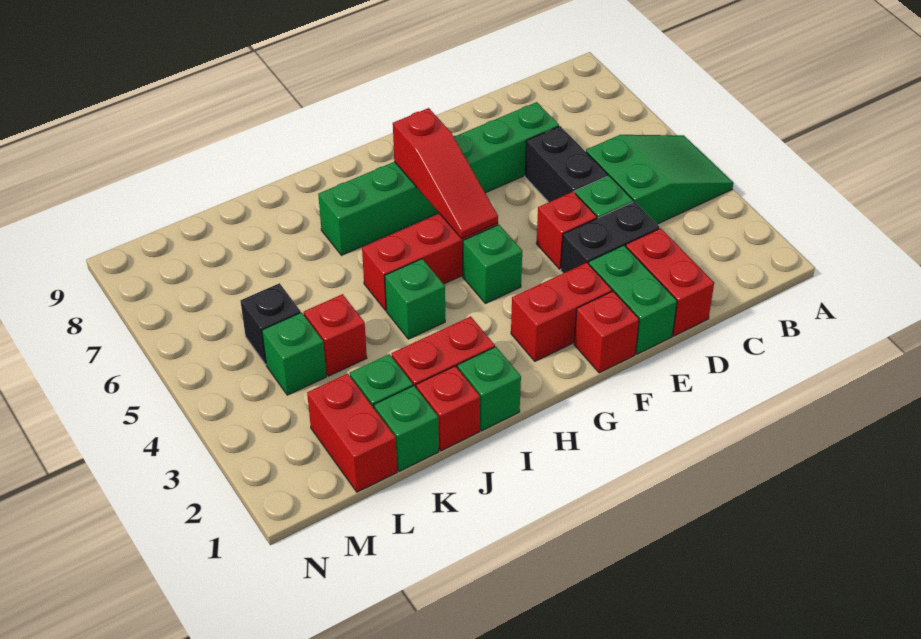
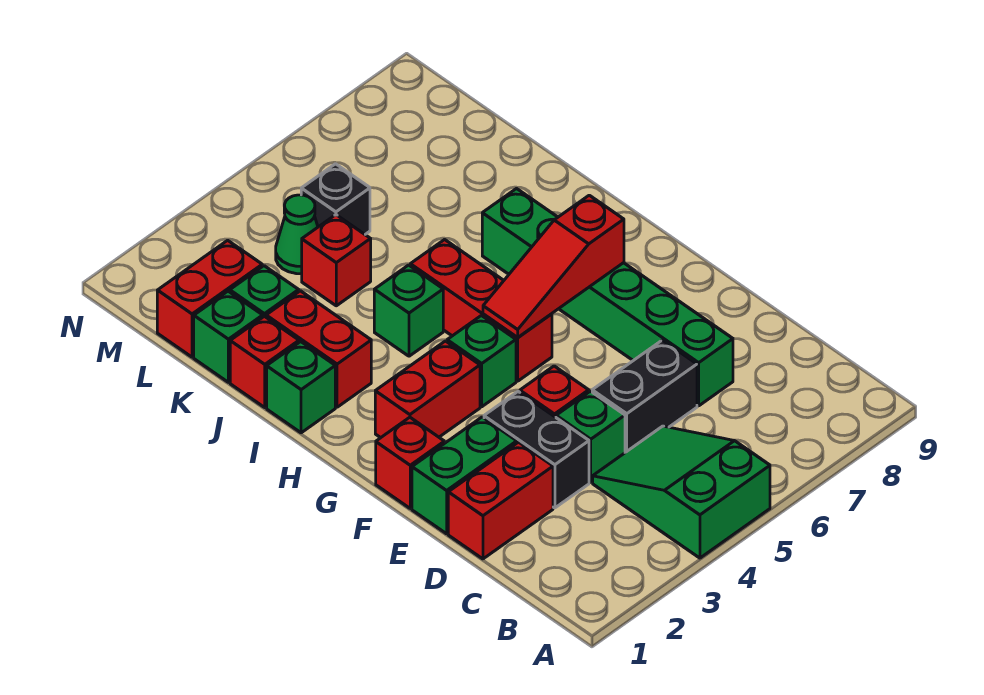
green 2x3 slope [586,135,733,224] -> green 2x3 slope turned to [593,426,770,558]
red 1x2 brick [511,263,612,361] -> red 1x2 brick turned to [375,341,480,438]
green 1x1 brick [262,313,326,395] -> green 1x1 cone [276,195,318,274]

